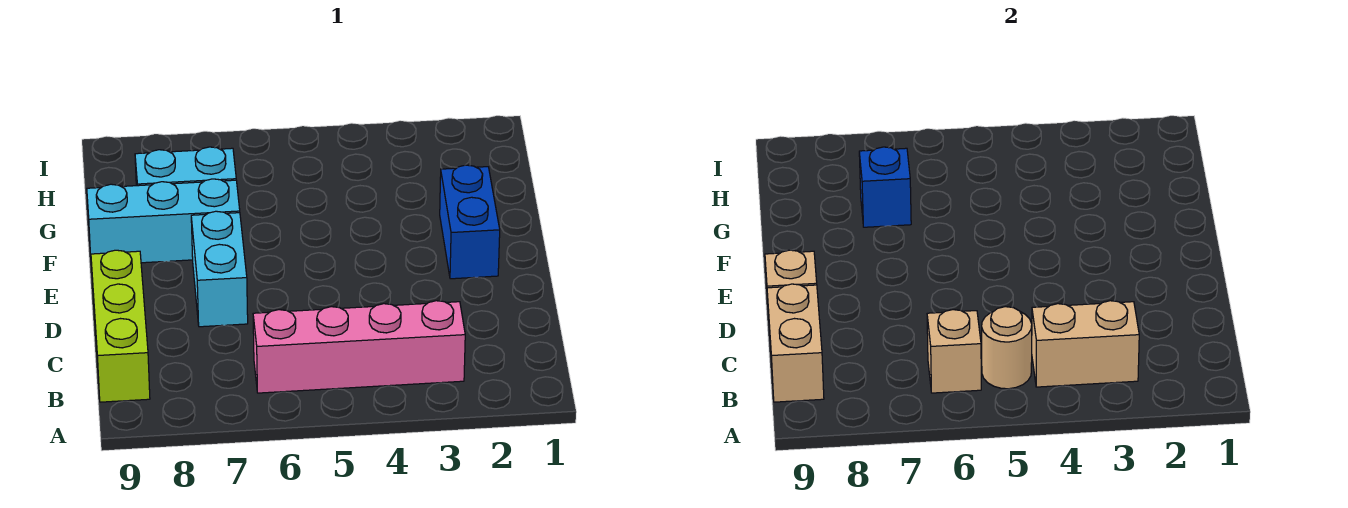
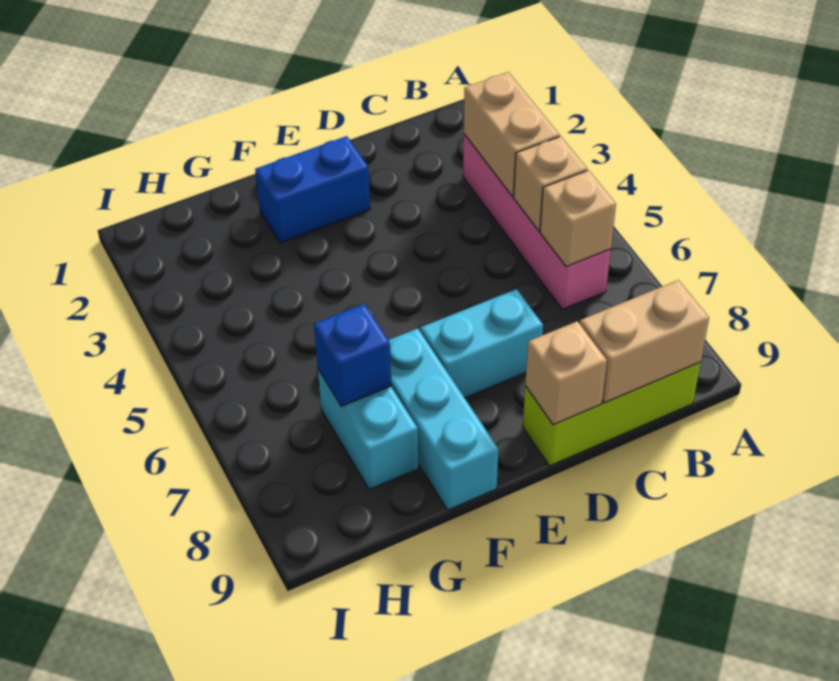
tan 1x1 round brick [982,307,1032,389] -> tan 1x1 brick [514,136,587,231]

